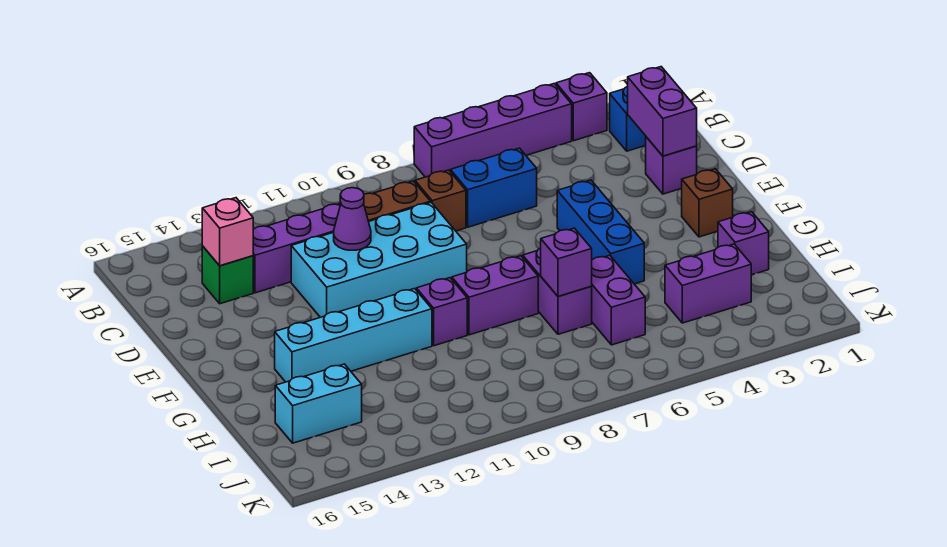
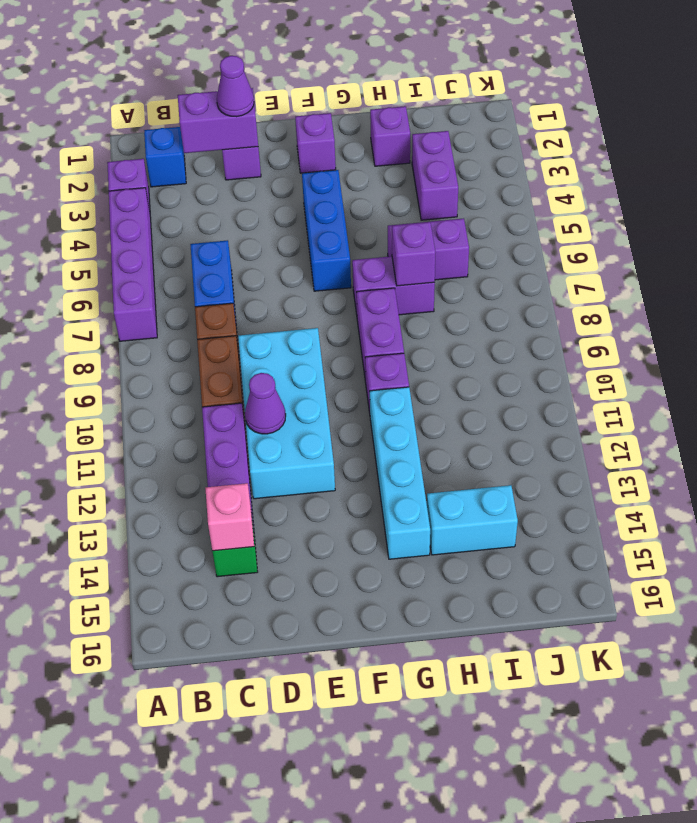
none -> purple 1x1 cone [217,56,254,117]
blue 1x3 brick [557,180,644,284] -> blue 1x3 brick turned to [302,170,351,291]
brown 1x1 brick [682,169,733,237] -> purple 1x1 brick [295,113,336,173]
cyan 1x2 brick [275,364,362,443] -> cyan 1x2 brick turned to [427,485,518,555]

